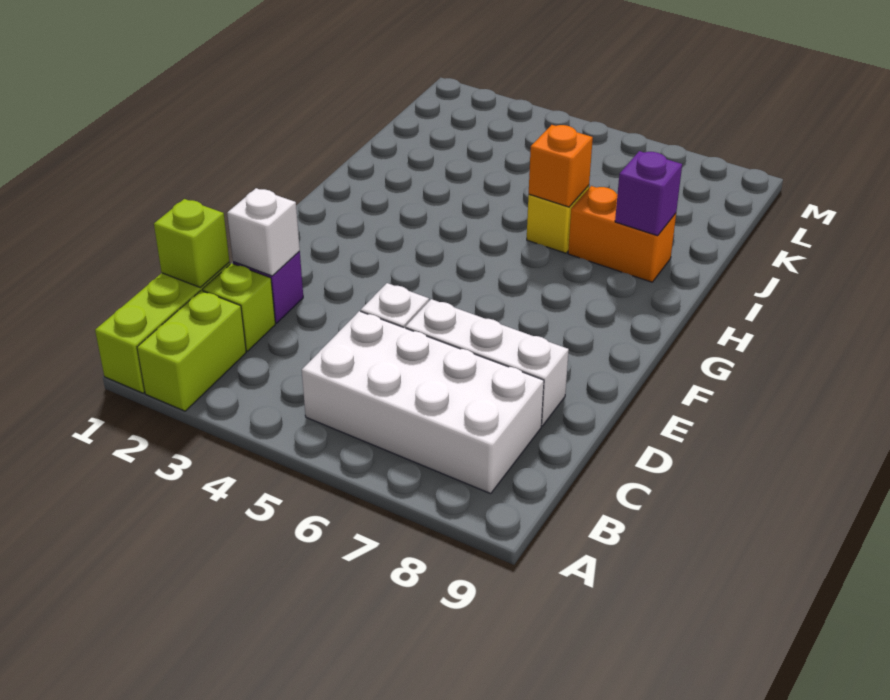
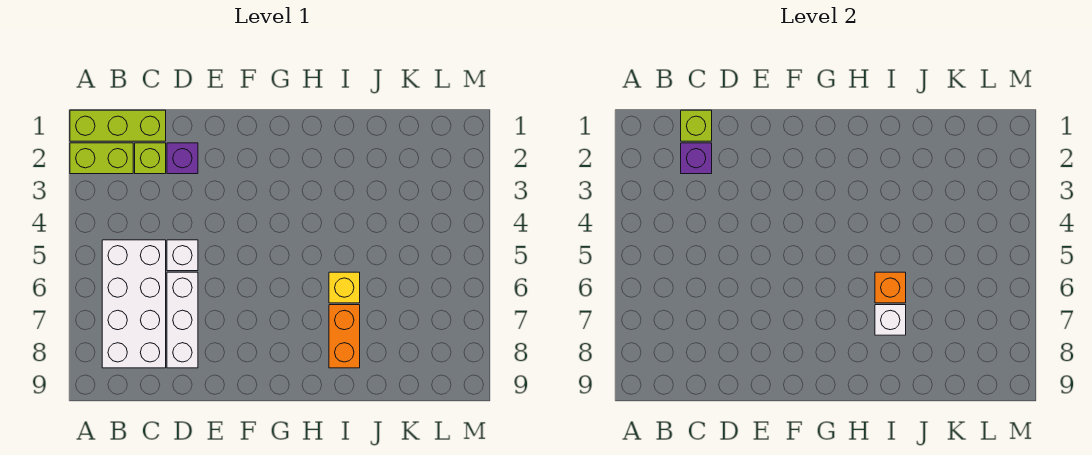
white 1x1 brick [227,188,300,276] -> white 1x1 brick moved to [875,305,906,335]
purple 1x1 brick [615,151,682,236] -> purple 1x1 brick moved to [681,143,712,174]

